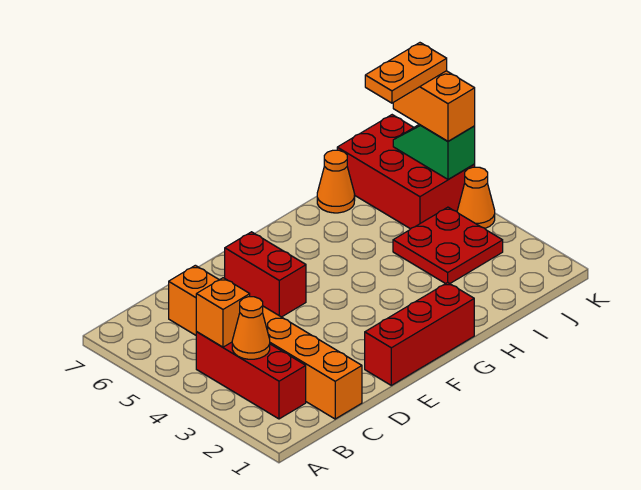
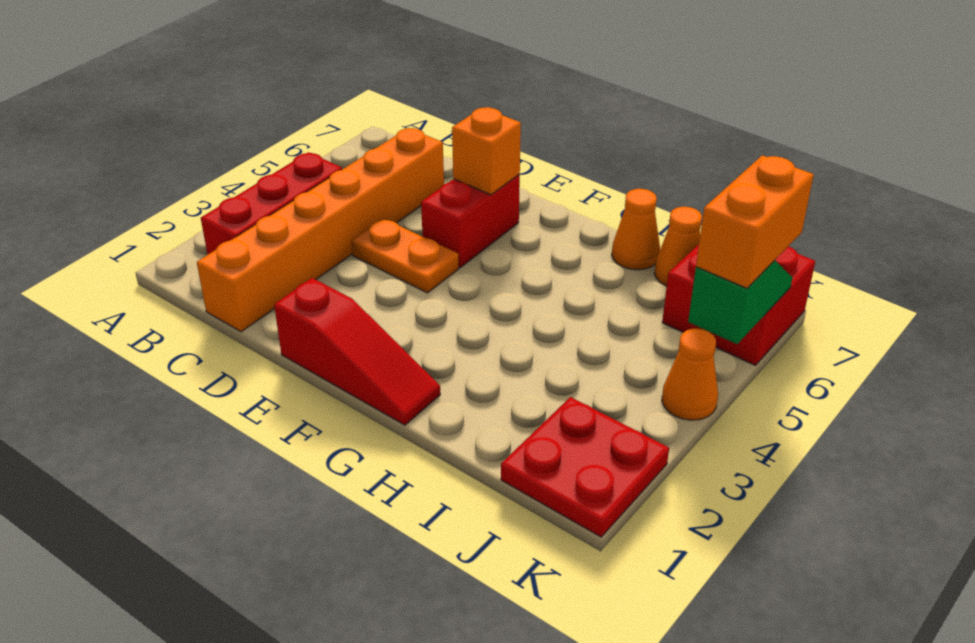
orange 1x1 cone [232,297,270,359] -> orange 1x1 cone moved to [612,189,660,270]
orange 1x1 brick [196,278,250,347] -> orange 1x1 brick moved to [452,107,521,195]
red 1x3 brick [365,283,474,385] -> red 1x3 slope [274,278,440,425]
red 2x2 plate [393,207,503,284] -> red 2x2 plate moved to [501,397,669,537]
red 2x3 brick [337,115,475,229] -> red 2x2 brick [662,245,815,366]
orange 1x2 plate [365,43,447,103] -> orange 1x2 plate moved to [351,218,459,293]

